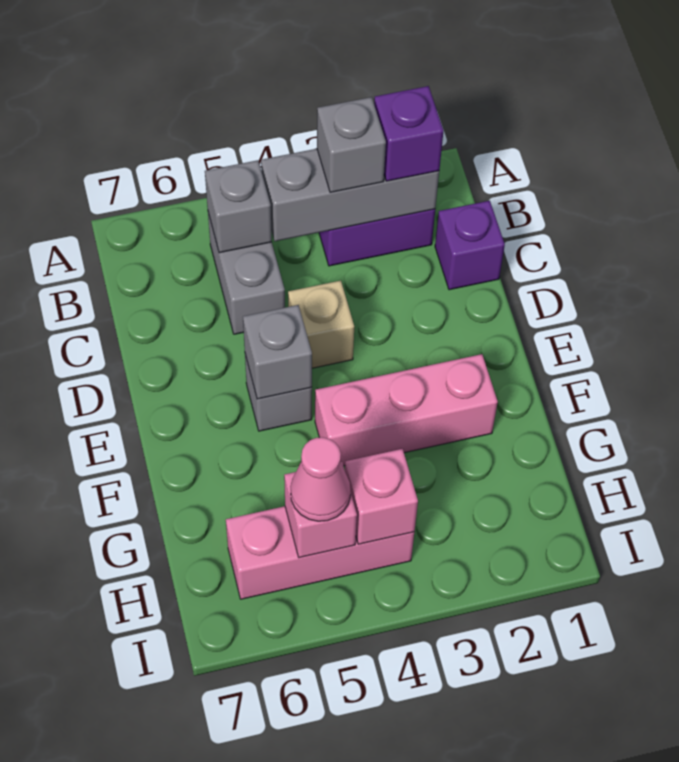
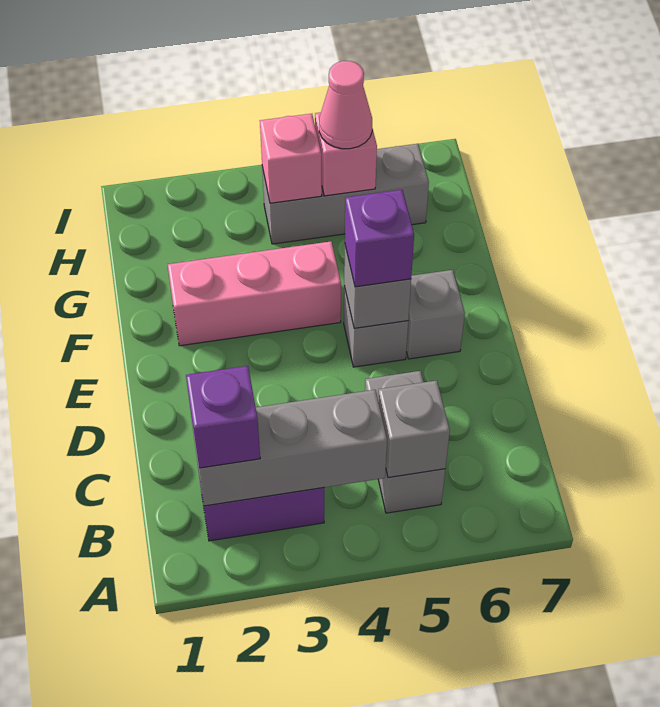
grey 1x1 brick [317,97,386,192] -> grey 1x1 brick moved to [406,270,465,359]
purple 1x1 brick [435,201,505,290] -> purple 1x1 brick moved to [345,190,414,287]
tan 1x1 brick [288,281,354,368] -> none
pink 1x3 brick [226,506,414,599] -> grey 1x3 brick [262,144,429,244]

